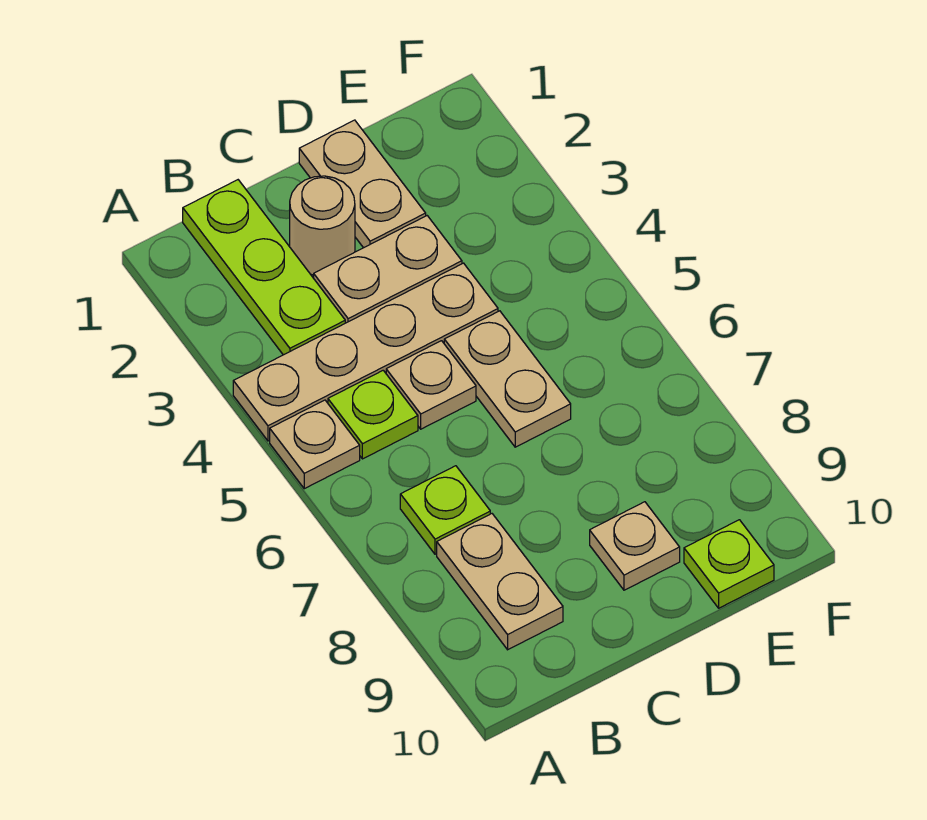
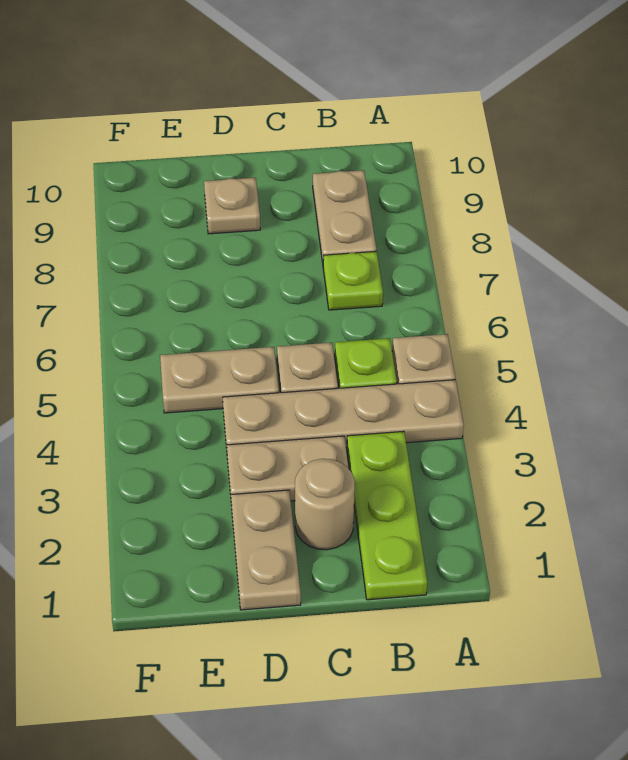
tan 1x2 plate [444,311,571,447] -> tan 1x2 plate turned to [160,347,279,413]
lime 1x1 plate [684,520,774,608] -> none

